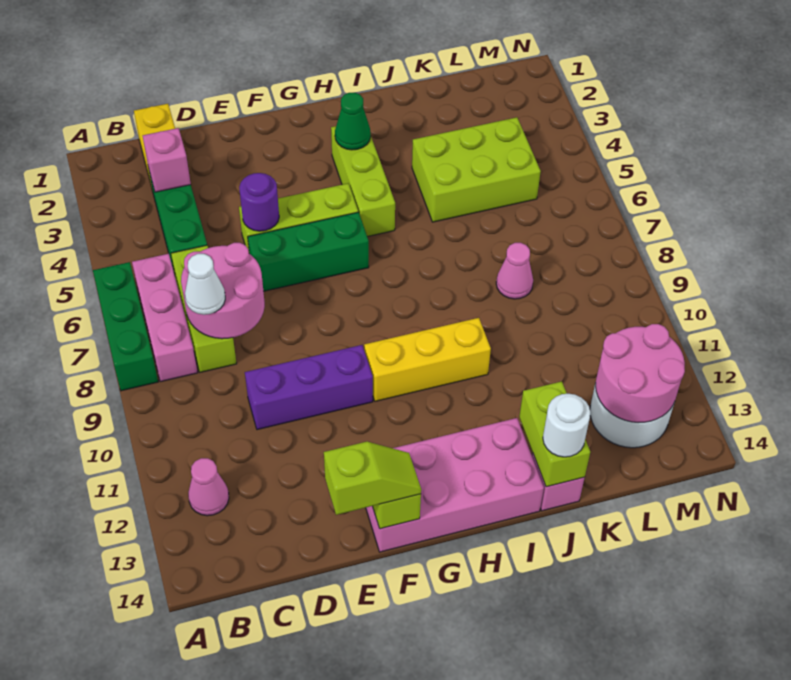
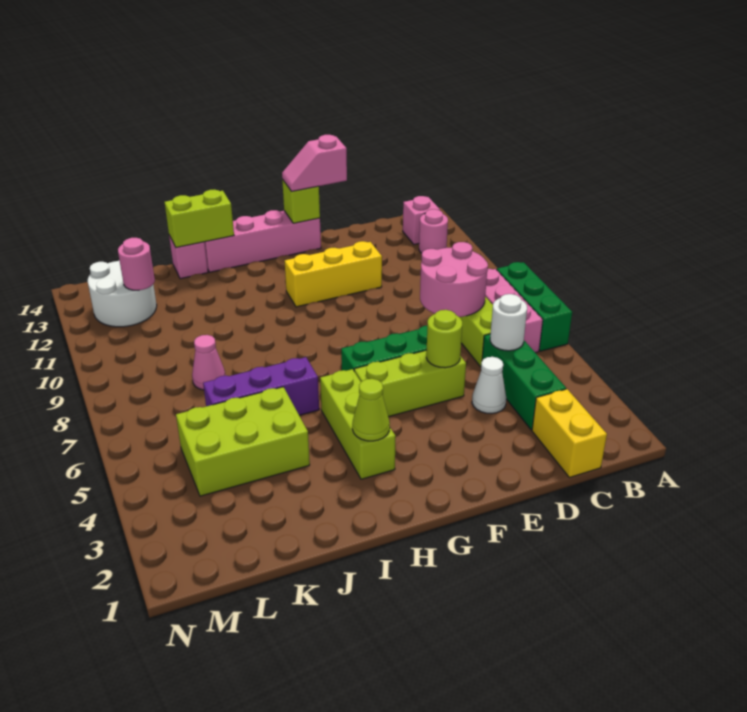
pink 1x1 cone [188,458,229,516] -> pink 1x1 round brick [419,209,448,253]
pink 1x1 brick [143,128,191,192] -> pink 1x1 brick moved to [403,196,440,245]
white 1x1 cone [185,254,225,315] -> white 1x1 cone moved to [472,357,506,414]
purple 1x3 brick [245,345,373,430] -> purple 1x3 brick moved to [203,357,319,415]
purple 1x1 round brick [239,173,279,231] -> lime 1x1 round brick [426,310,462,368]
lime 1x2 slope [324,442,421,515] -> pink 1x2 slope [282,135,347,191]
pink 2x4 brick [366,418,544,552] -> pink 1x4 brick [205,210,321,272]
yellow 1x3 brick [364,318,491,401] -> yellow 1x3 brick moved to [285,241,382,307]
green 1x1 cone [335,93,371,150] -> lime 1x1 cone [352,379,390,441]
lime 1x2 brick [519,381,590,487] -> lime 1x2 brick turned to [165,190,234,248]
white 1x1 round brick [543,394,591,457] -> white 1x1 round brick moved to [490,294,527,351]
pink 2x2 round brick [596,324,685,423] -> pink 1x1 round brick [118,238,155,290]

